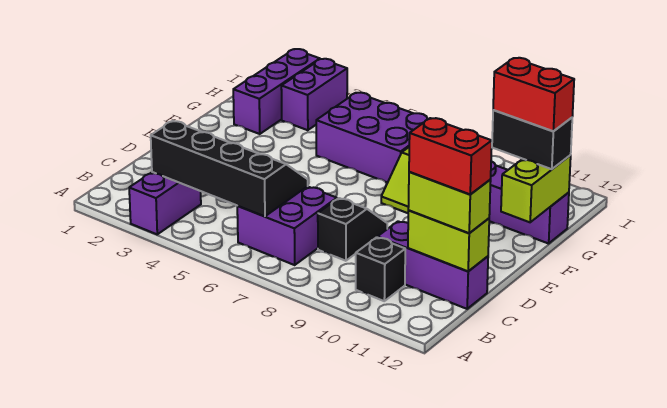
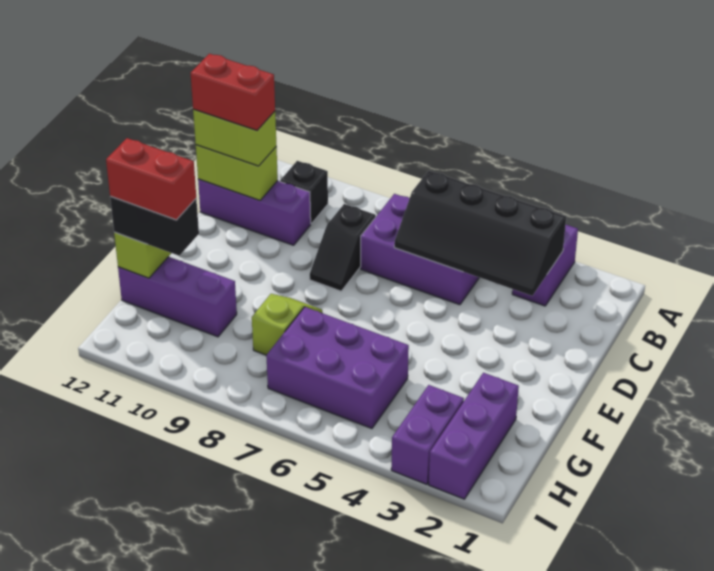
purple 2x2 brick [237,186,337,265] -> purple 2x3 brick [361,194,479,305]

